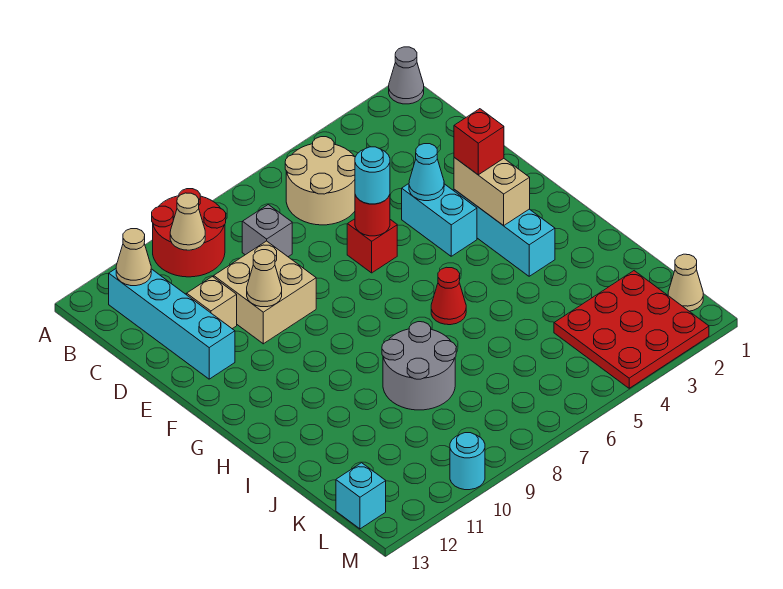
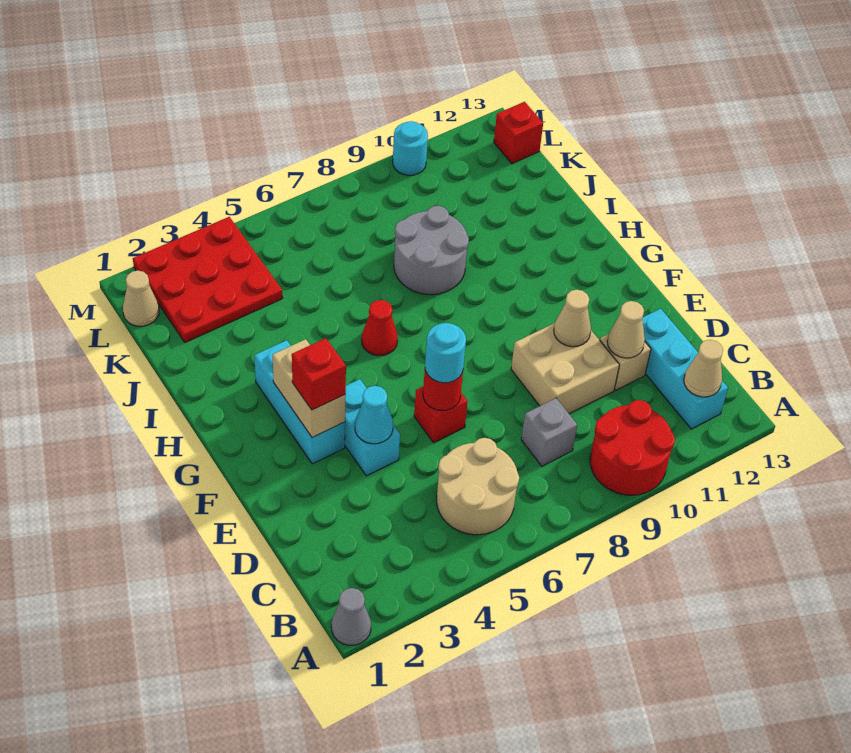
tan 1x1 cone [170,193,205,250] -> tan 1x1 cone moved to [607,301,645,358]
cyan 1x4 brick [109,269,235,379] -> cyan 1x3 brick [642,309,728,429]
cyan 1x1 brick [336,463,386,529] -> red 1x1 brick [494,102,543,164]

